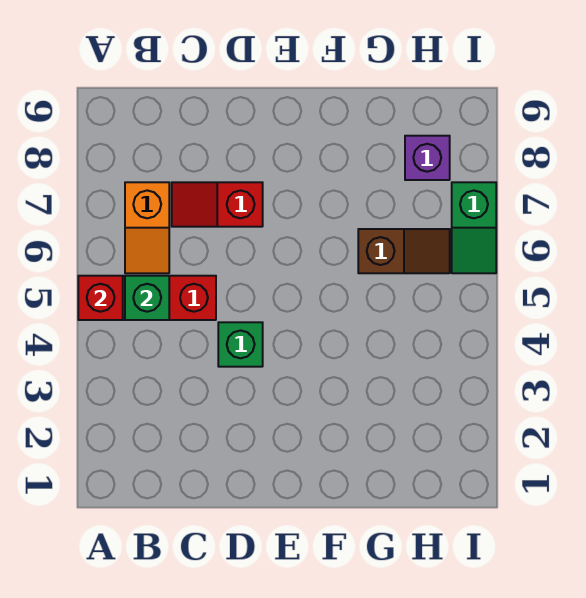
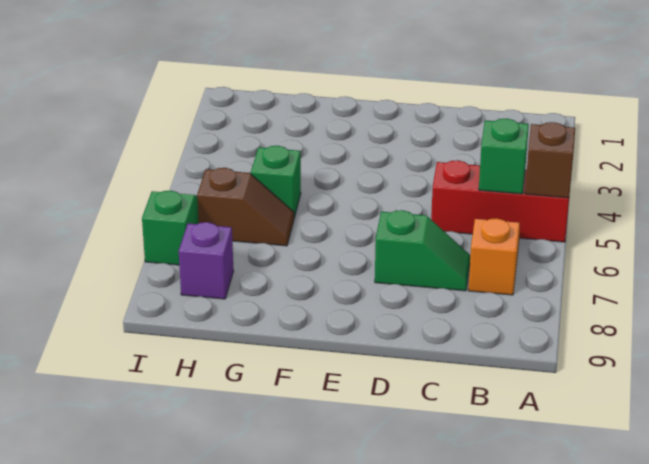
red 1x1 brick [78,276,123,320] -> brown 1x1 brick [525,122,575,198]
red 1x2 slope [172,182,263,227] -> green 1x2 slope [375,210,470,291]
green 1x1 brick [218,322,263,367] -> green 1x1 brick moved to [251,146,301,218]
brown 1x2 slope [358,229,450,273] -> brown 1x2 slope turned to [197,168,294,246]

